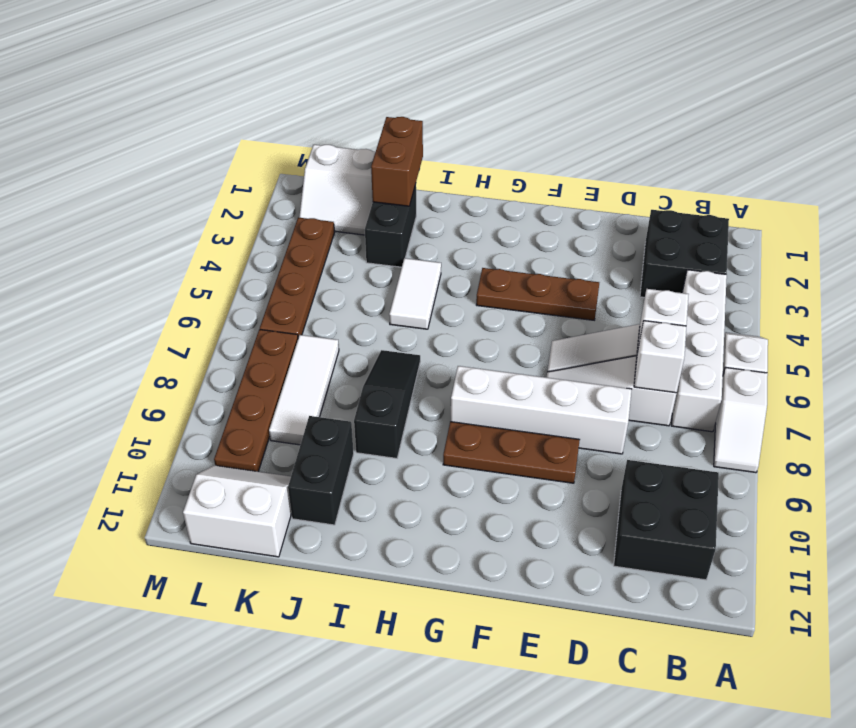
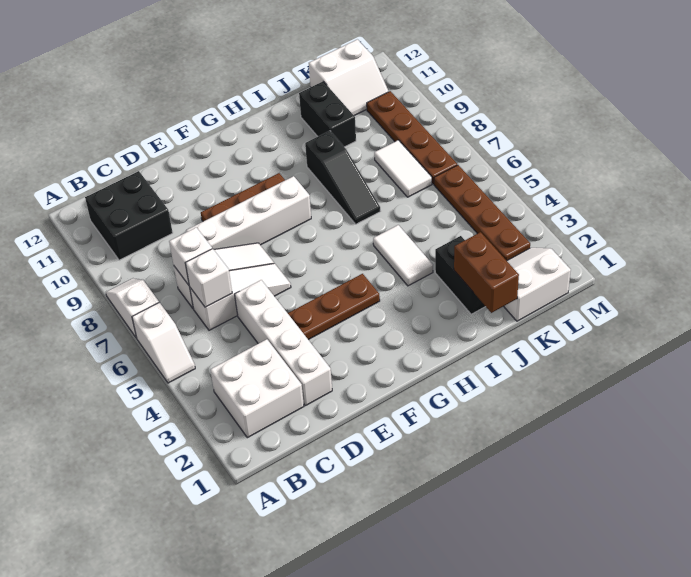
black 2x2 brick [640,210,729,297] -> white 2x2 brick [210,339,304,438]
white 1x4 brick [671,270,727,432] -> white 1x4 brick moved to [235,280,332,406]
white 1x3 tile [269,335,339,445] -> white 1x2 tile [374,140,432,197]

